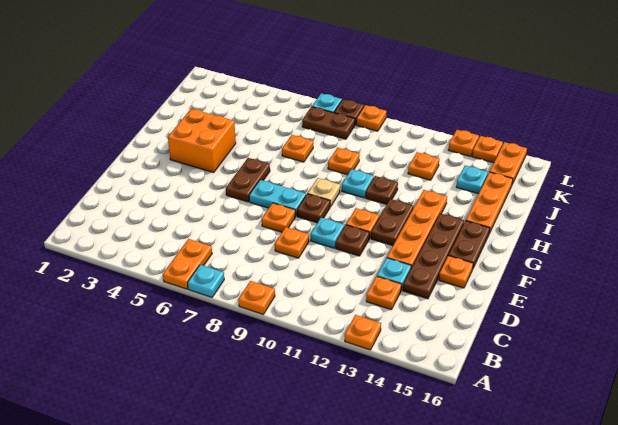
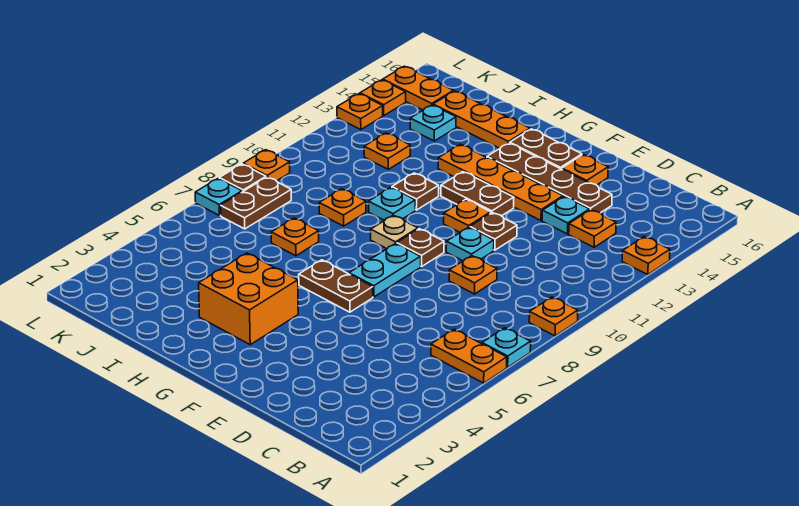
orange 1x1 plate [262,203,295,232] -> none

